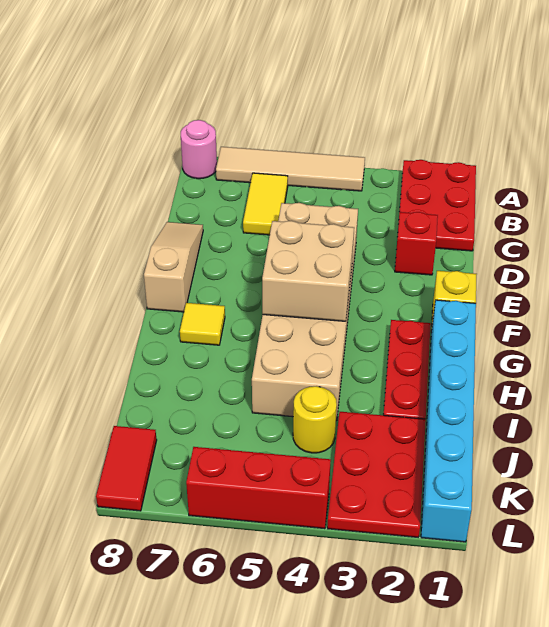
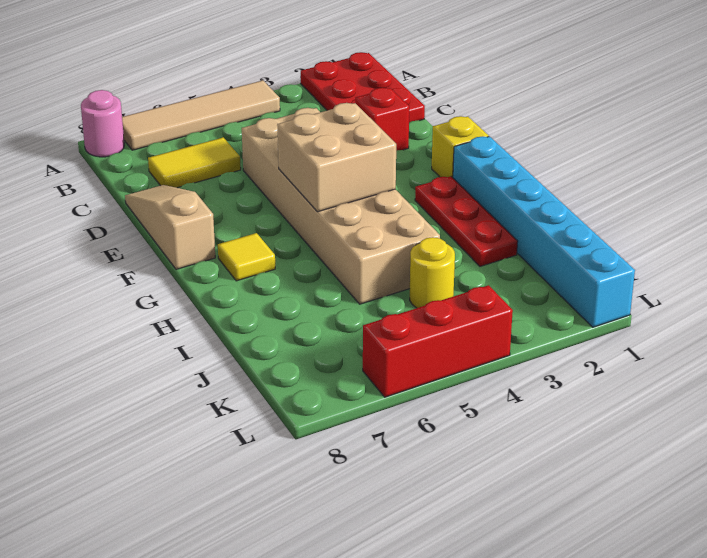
yellow 1x2 tile [243,173,288,235] -> yellow 1x2 tile turned to [148,137,241,188]
red 2x3 plate [327,412,426,537] -> none
red 1x2 tile [96,426,157,511] -> none

